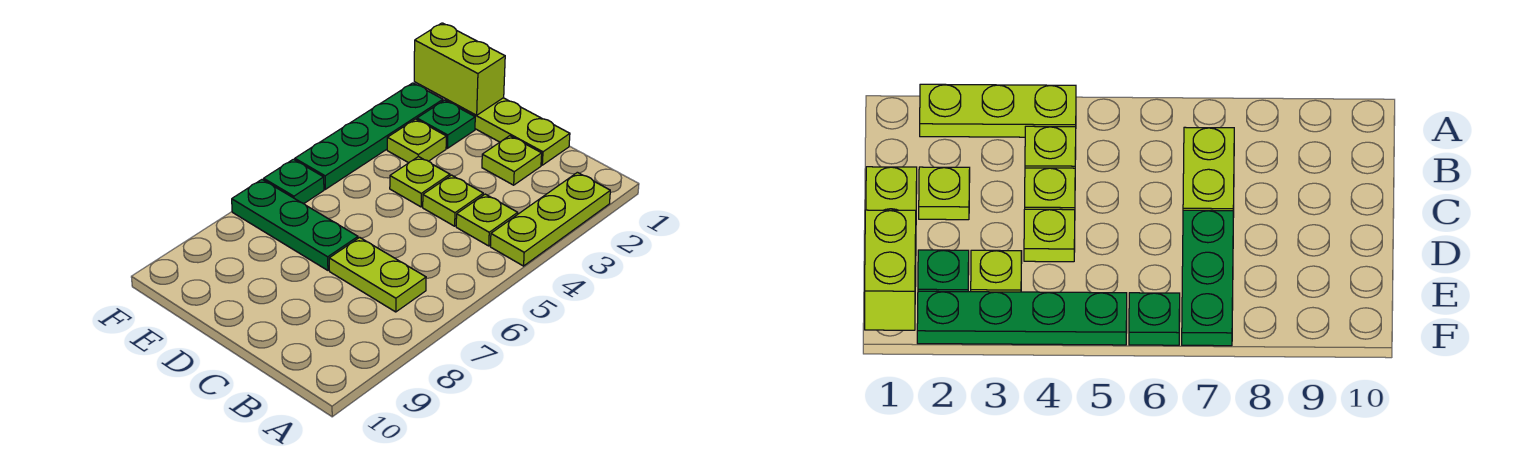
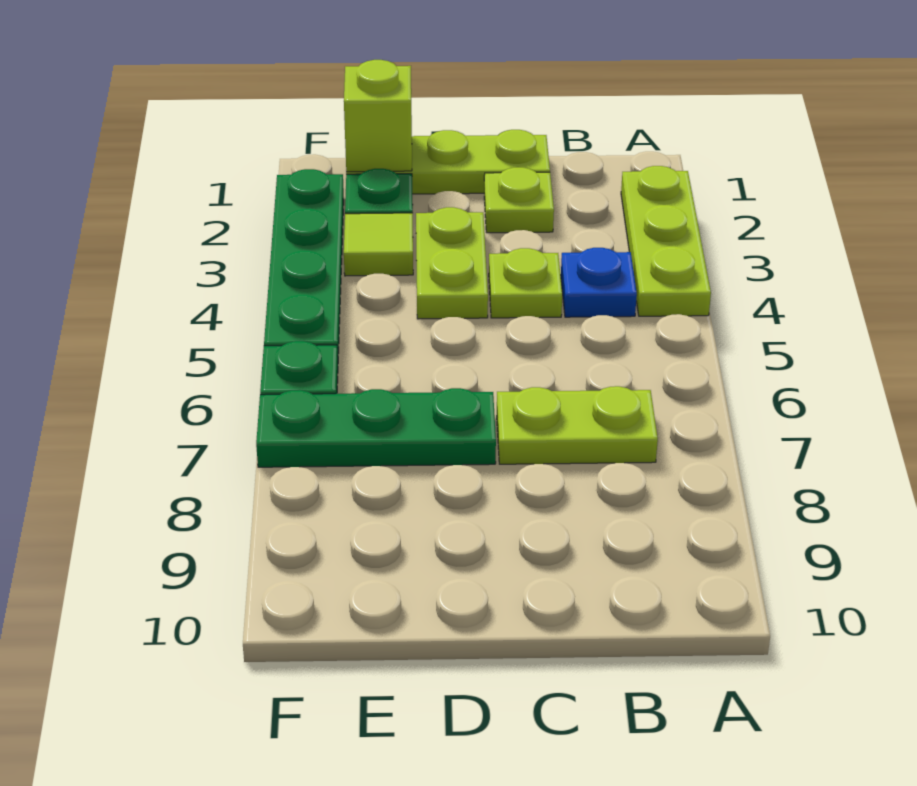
lime 1x1 plate [456,194,518,246] -> blue 1x1 plate [561,248,637,317]
lime 1x1 plate [390,156,450,207] -> lime 1x2 plate [416,207,488,319]
lime 1x2 brick [414,23,505,115] -> lime 1x1 brick [344,60,412,172]
lime 1x1 plate [387,119,446,163] -> lime 1x1 tile [344,213,413,276]

